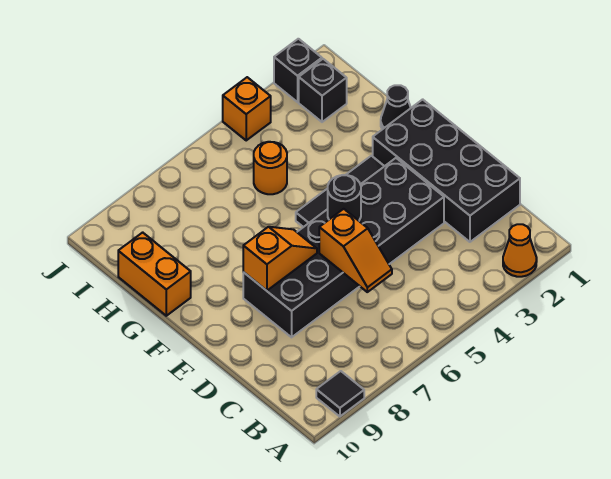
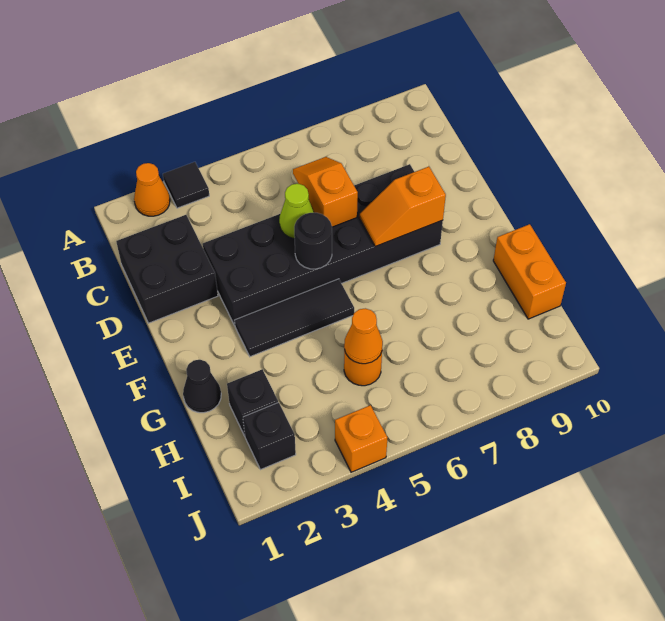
black 1x1 tile [316,371,364,416] -> black 1x1 tile moved to [163,162,209,208]
black 2x4 brick [373,99,520,242] -> black 2x2 brick [116,215,218,323]
none -> lime 1x1 cone [279,184,314,239]
none -> orange 1x1 cone [344,308,383,364]
black 1x1 brick [274,39,322,102] -> black 1x1 brick moved to [227,369,278,436]

